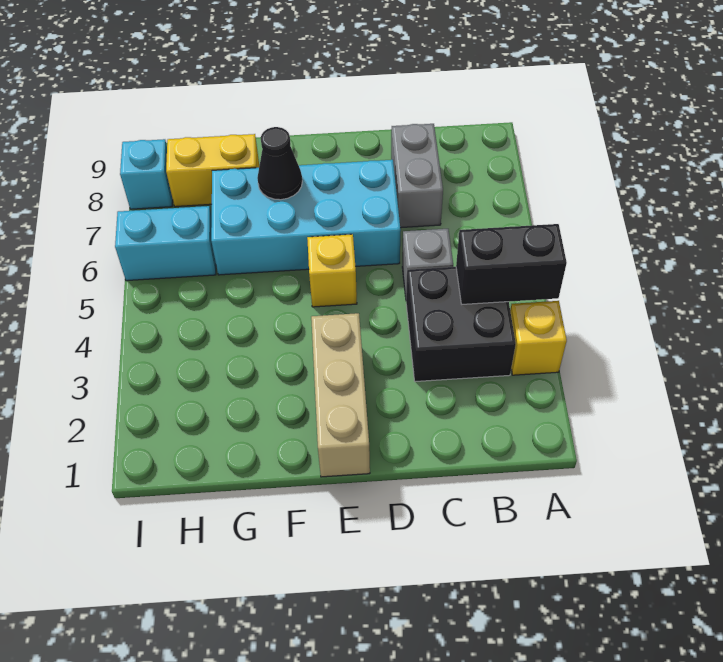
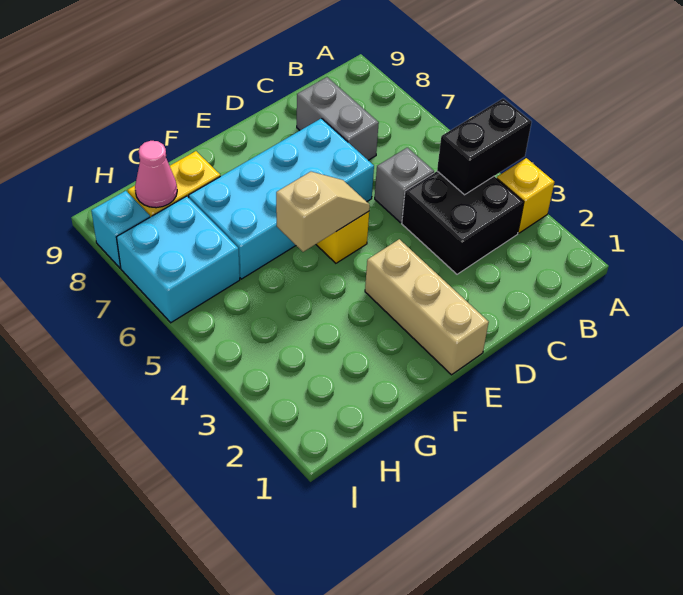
none -> tan 1x2 slope [276,172,370,252]
black 1x1 cone [257,127,302,200] -> none
cyan 1x2 brick [115,206,216,281] -> cyan 2x2 brick [116,196,240,323]
none -> pink 1x1 cone [135,141,177,208]

